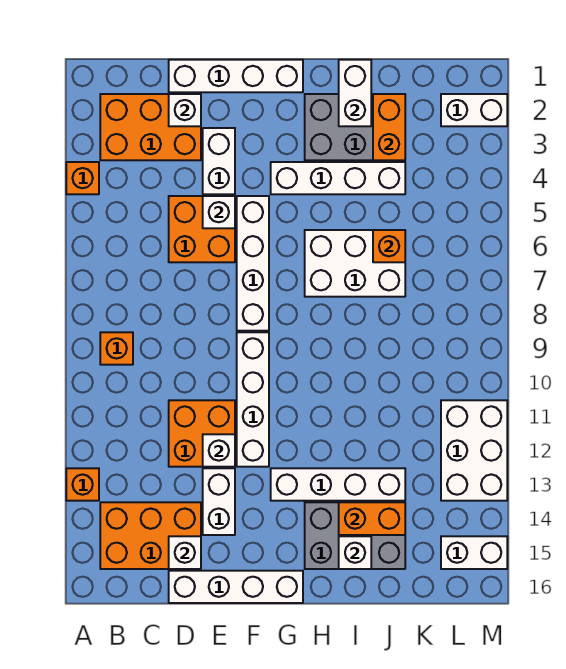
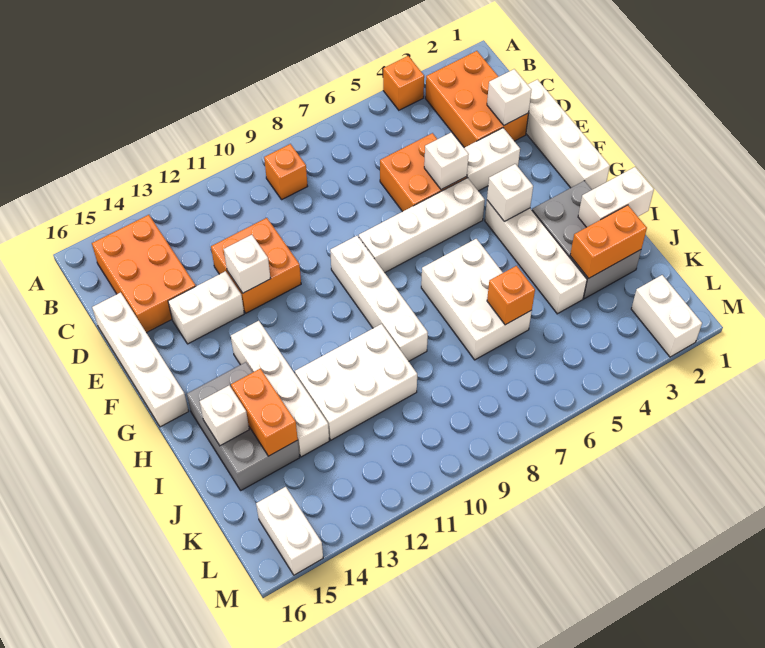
orange 1x1 brick [66,468,99,501] -> none
white 1x1 brick [169,536,201,569] -> white 1x1 brick moved to [487,164,533,221]
white 1x4 brick [237,332,269,467] -> white 1x4 brick turned to [330,236,428,361]
white 2x3 brick [441,400,507,501] -> white 2x3 brick moved to [295,324,417,440]

